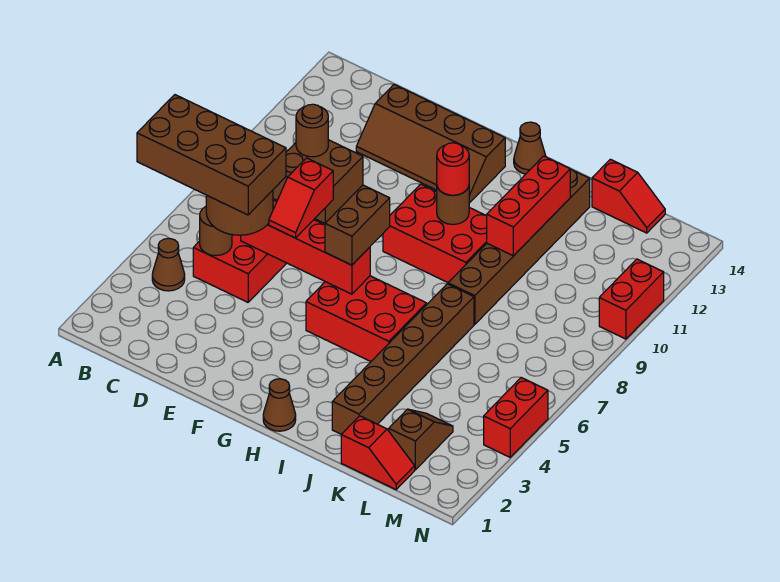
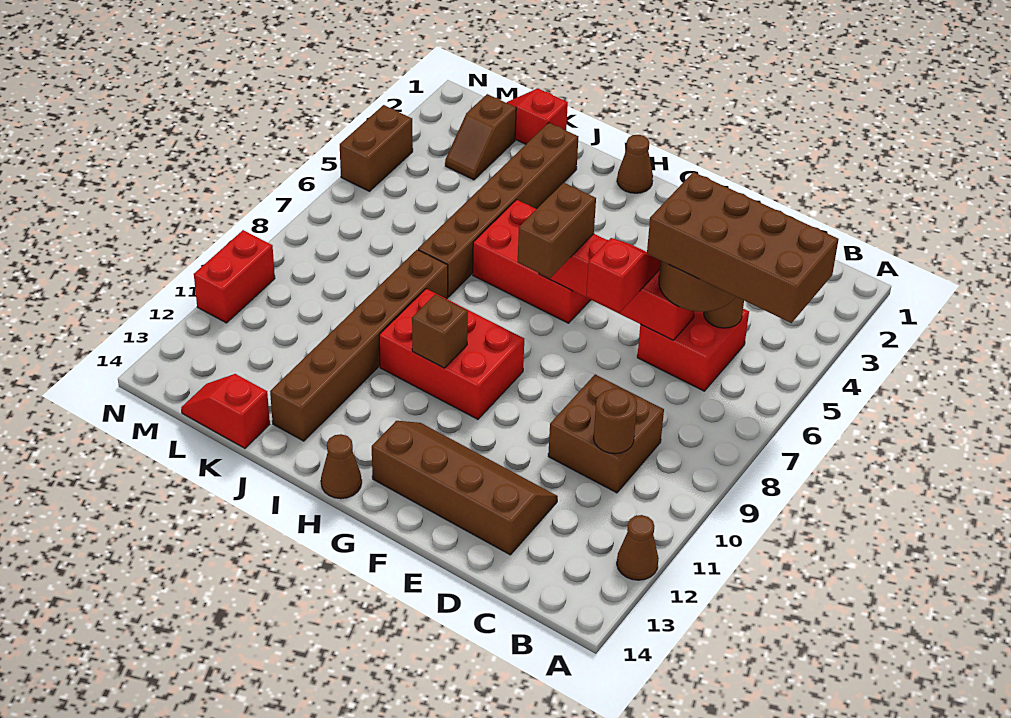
brown 1x1 cone [152,238,185,291] -> brown 1x1 cone moved to [617,515,659,580]
brown 1x1 round brick [437,187,469,224] -> brown 1x1 brick [412,294,468,368]
red 1x1 round brick [437,143,469,195] -> none
red 1x3 brick [487,156,570,256] -> none
red 1x2 brick [484,378,548,457] -> brown 1x2 brick [340,105,413,191]

